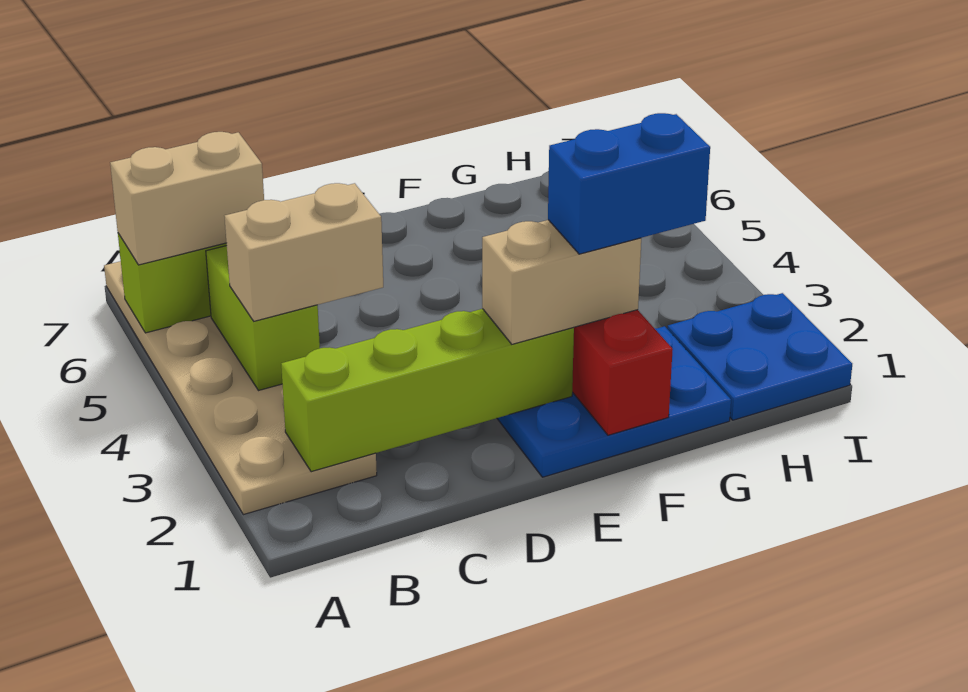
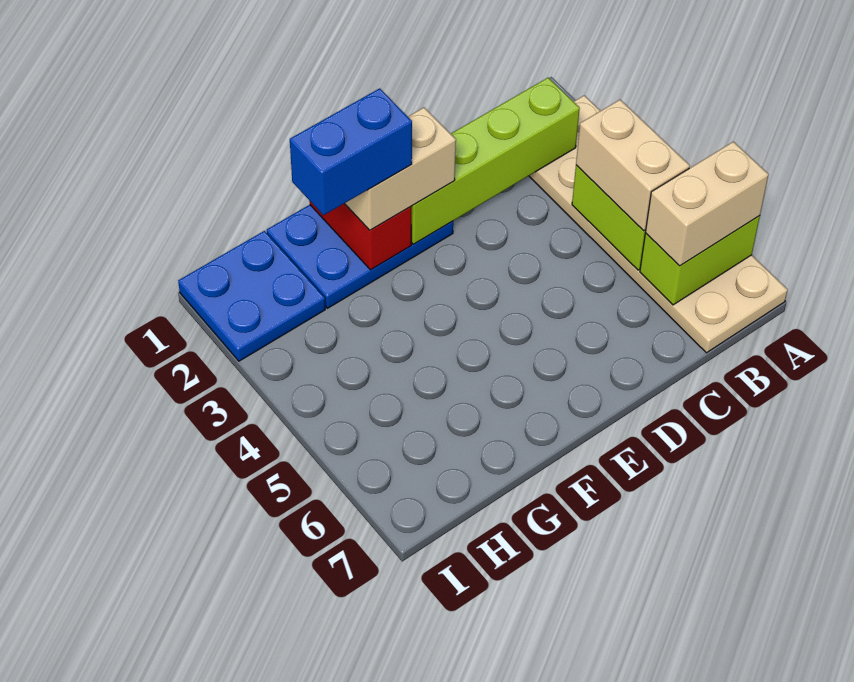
tan 1x2 brick [225,183,383,321] -> tan 1x2 brick turned to [576,100,690,231]

